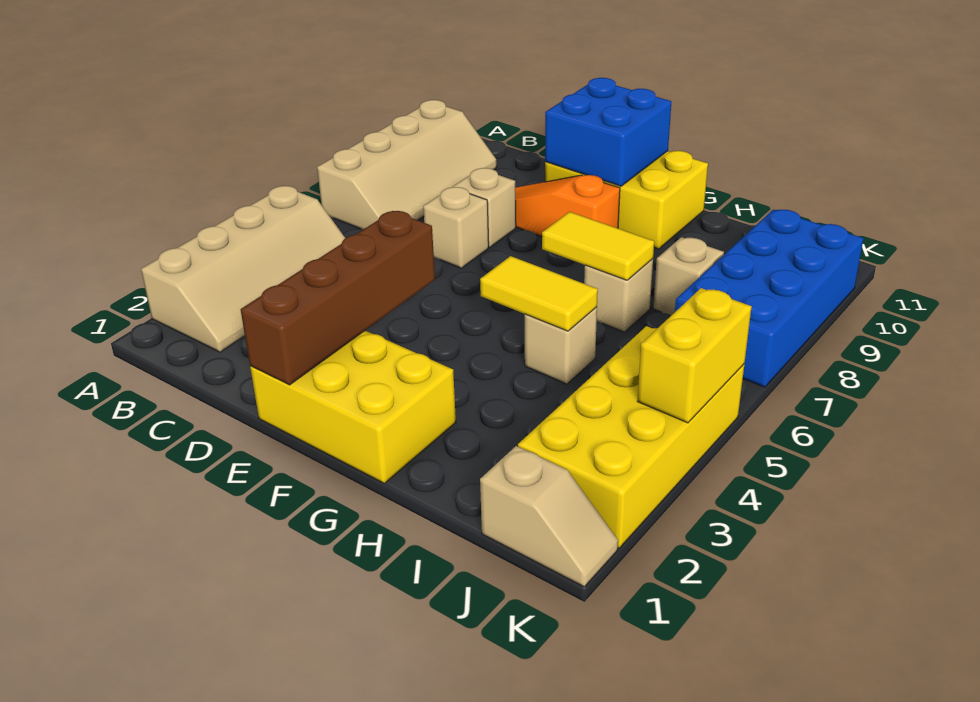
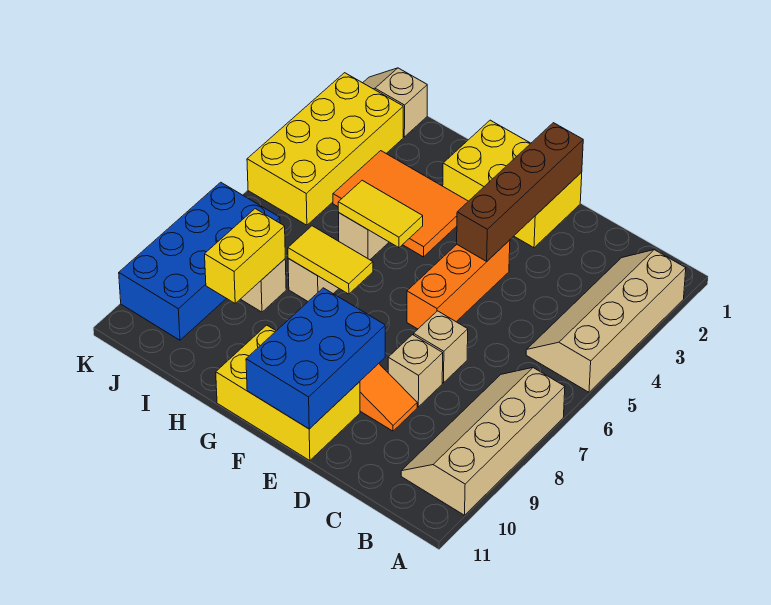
none -> orange 1x3 brick [407,240,510,329]
blue 2x2 brick [545,78,671,186] -> blue 2x3 brick [246,288,385,429]
none -> orange 2x3 tile [333,151,468,257]
yellow 1x2 brick [637,288,752,423] -> yellow 1x2 brick moved to [205,209,285,303]

